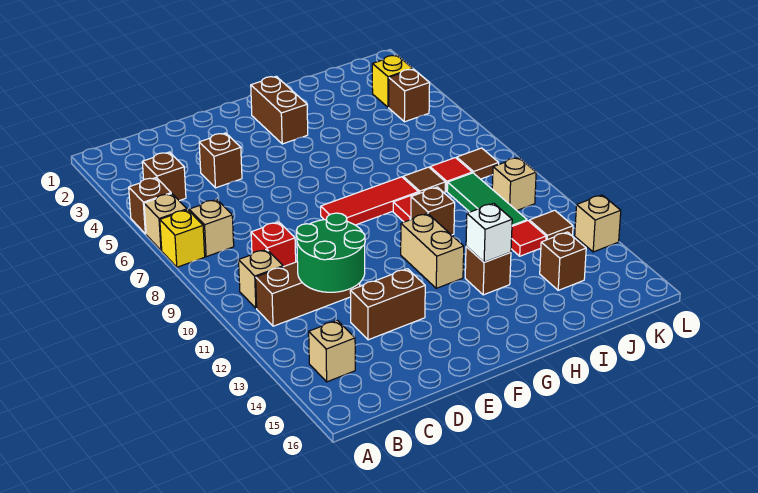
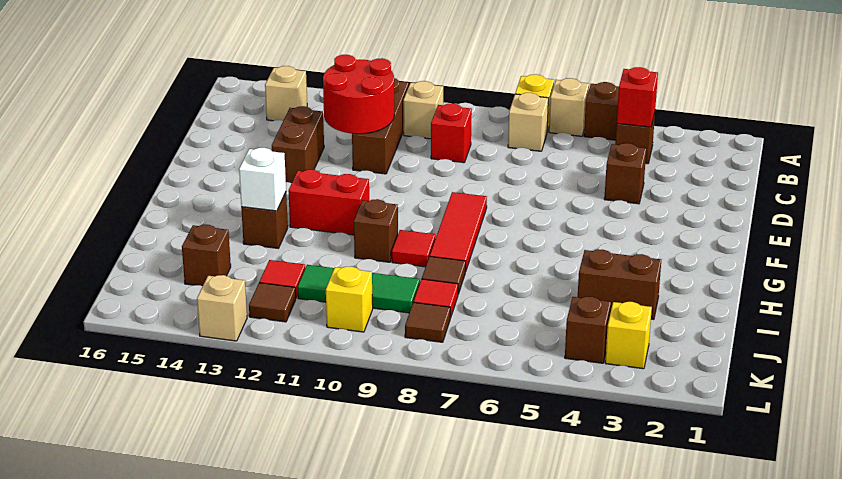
none -> red 1x1 brick [617,67,658,127]
green 2x2 round brick [296,213,365,292] -> red 2x2 round brick [323,55,394,134]
brown 1x2 brick [251,76,308,144] -> brown 1x2 brick moved to [578,250,661,320]
tan 1x2 brick [401,214,464,288] -> red 1x2 brick [288,170,369,235]
tan 1x1 brick [492,157,536,210] -> yellow 1x1 brick [326,266,373,332]

